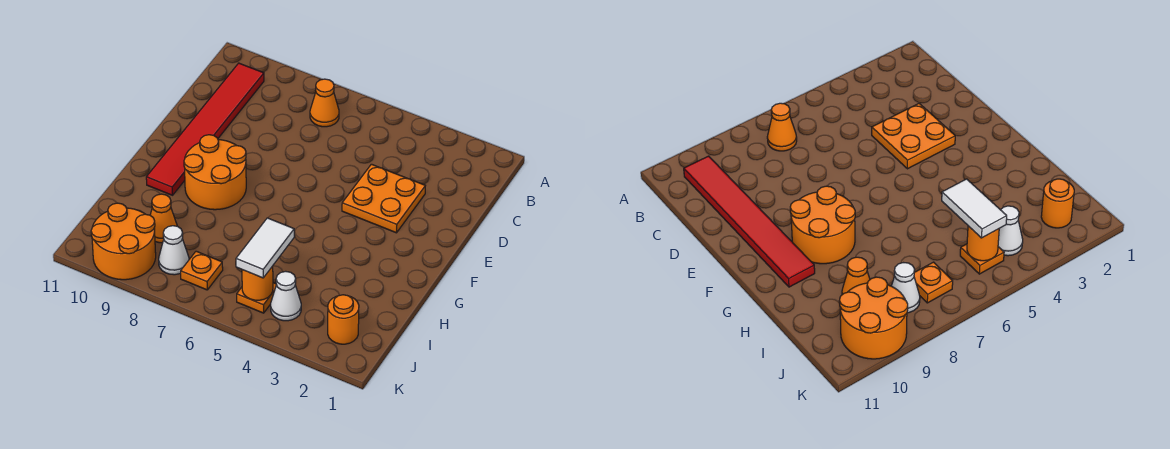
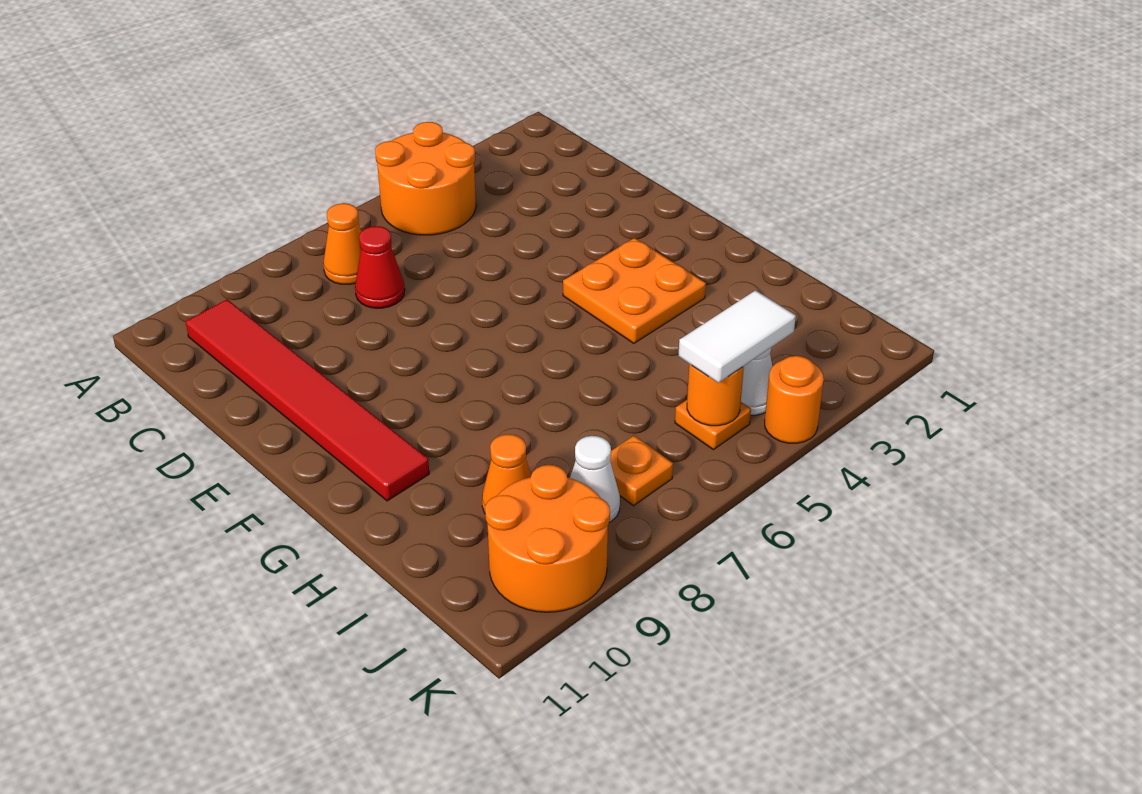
none -> red 1x1 cone [355,226,405,308]
orange 2x2 plate [342,164,425,233] -> orange 2x2 plate moved to [563,238,706,343]
orange 2x2 round brick [184,135,246,210] -> orange 2x2 round brick moved to [375,122,476,235]
white 1x2 tile [236,218,294,278] -> white 1x2 tile turned to [678,290,796,383]
orange 1x1 round brick [328,295,359,344] -> orange 1x1 round brick moved to [765,356,824,443]

